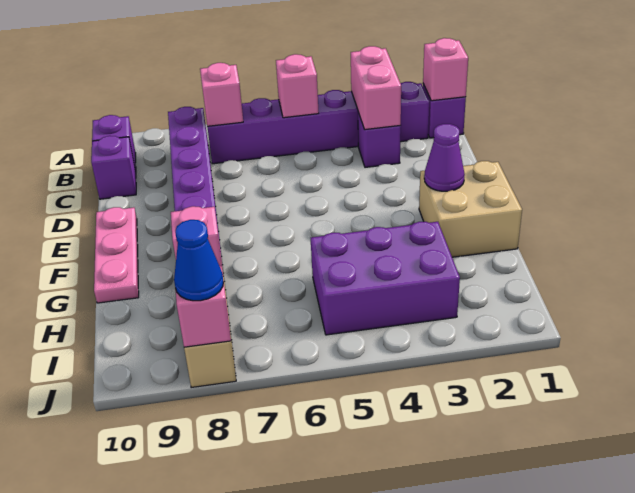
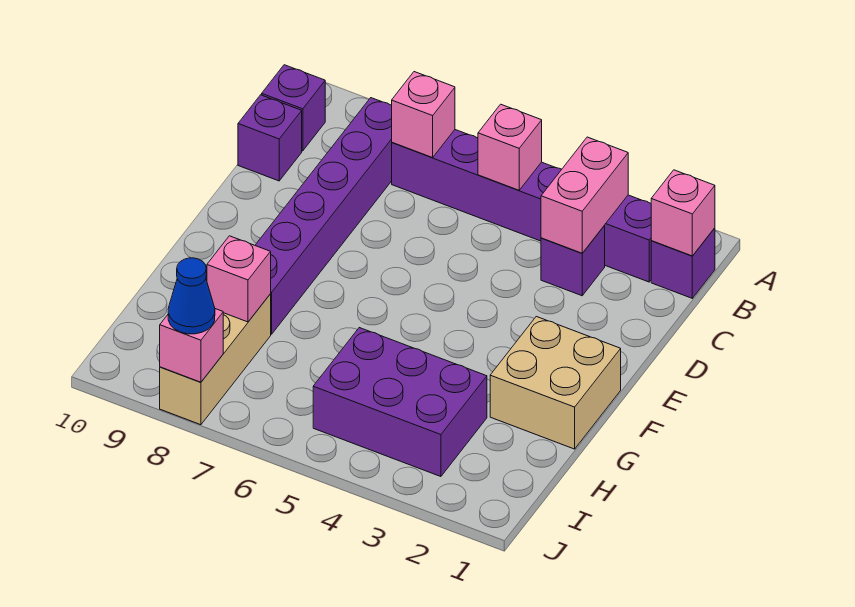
pink 1x3 plate [94,207,139,303] -> none
purple 1x1 cone [424,124,465,191] -> none

